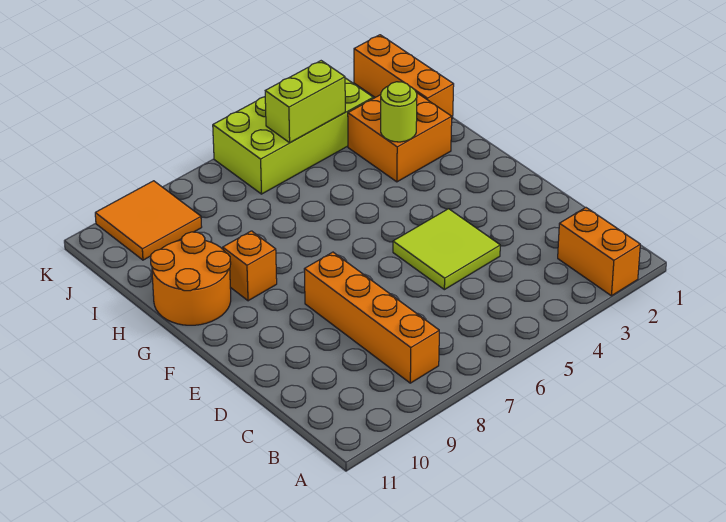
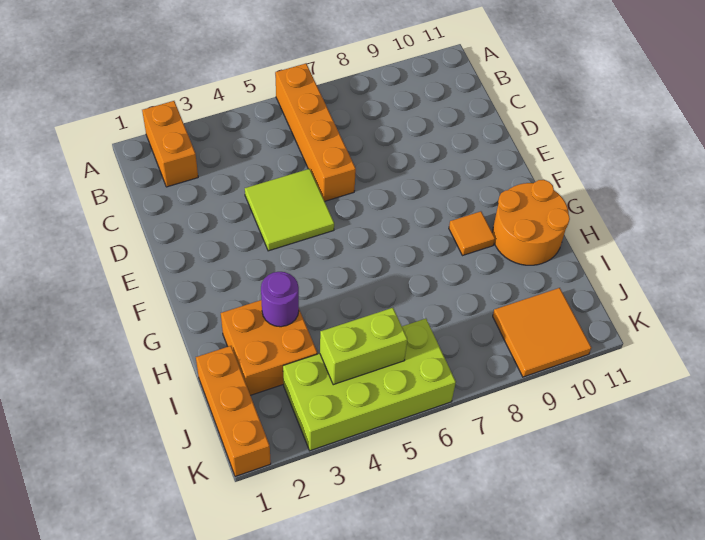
orange 1x4 brick [304,252,439,383] -> orange 1x4 brick moved to [275,64,356,201]
orange 1x1 brick [223,231,277,301] -> orange 1x1 tile [449,211,495,256]
lime 1x1 round brick [381,82,417,142] -> purple 1x1 round brick [261,272,299,327]

